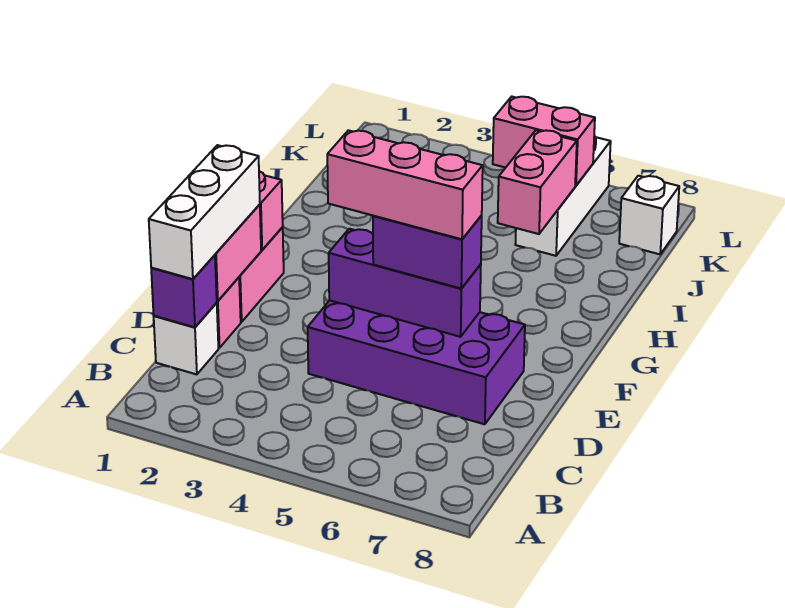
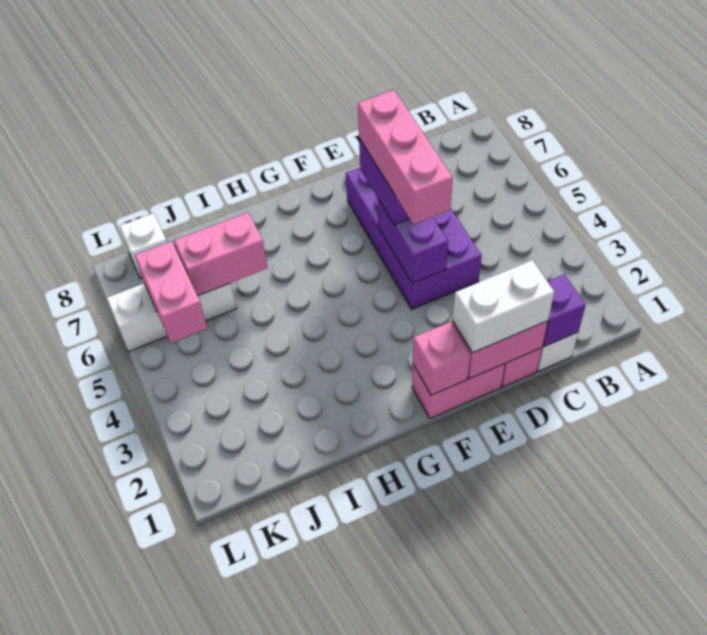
white 1x3 brick [149,145,260,279] -> white 1x2 brick [453,260,554,353]
purple 1x3 brick [329,229,481,337] -> purple 1x2 brick [377,198,448,283]

